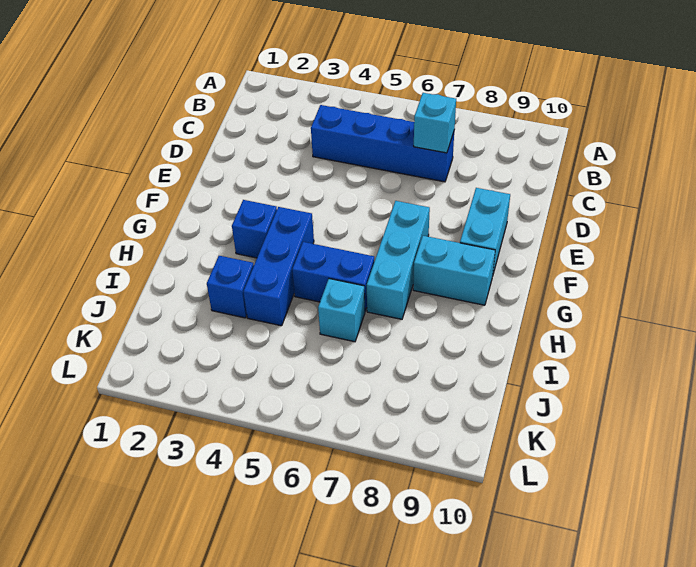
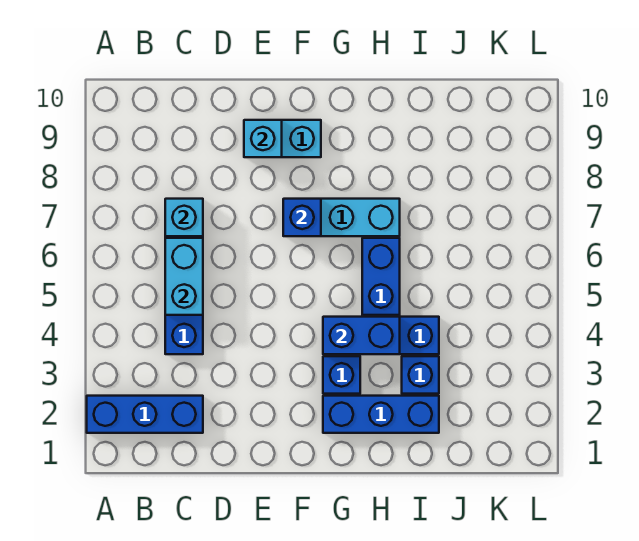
none -> blue 1x3 brick [87,396,203,433]
none -> blue 1x1 brick [283,199,321,236]
none -> blue 1x3 brick [323,396,439,433]
none -> blue 1x2 brick [323,317,400,354]
cyan 1x2 brick [413,236,495,305] -> cyan 1x2 brick moved to [165,238,203,315]
cyan 1x1 brick [318,279,365,342] -> cyan 1x1 brick moved to [244,120,282,157]

